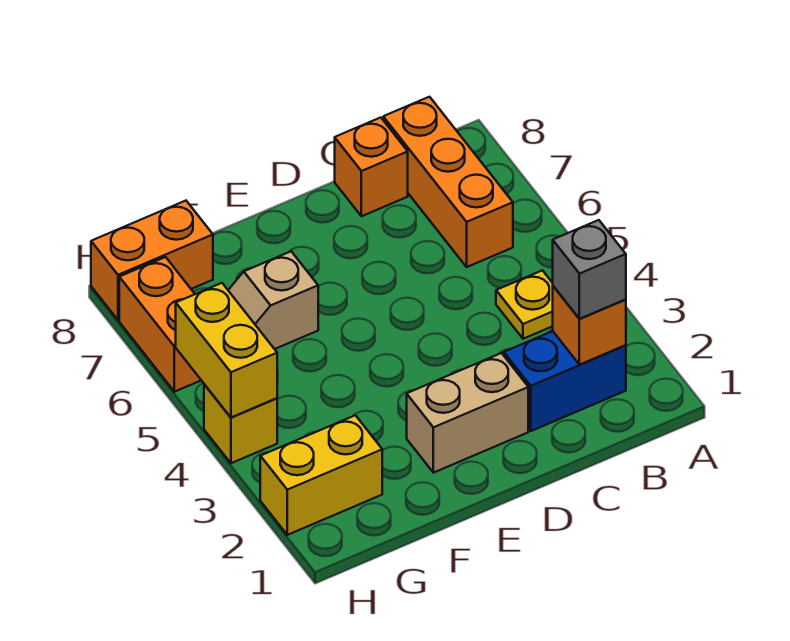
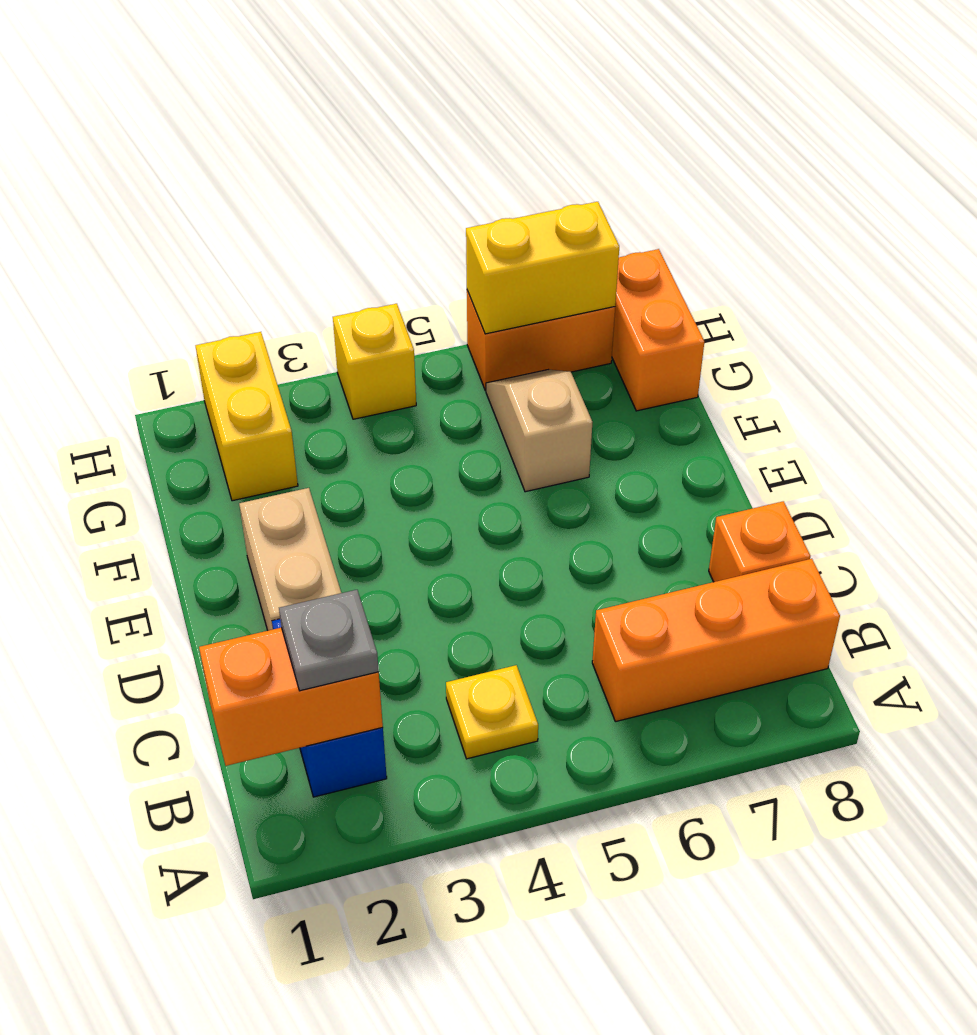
orange 1x1 brick [553,286,626,365] -> orange 1x2 brick [199,627,383,766]
grey 1x1 brick [553,220,626,319] -> grey 1x1 plate [279,590,379,691]
yellow 1x2 brick [176,283,277,417] -> yellow 1x2 brick moved to [466,202,619,334]

